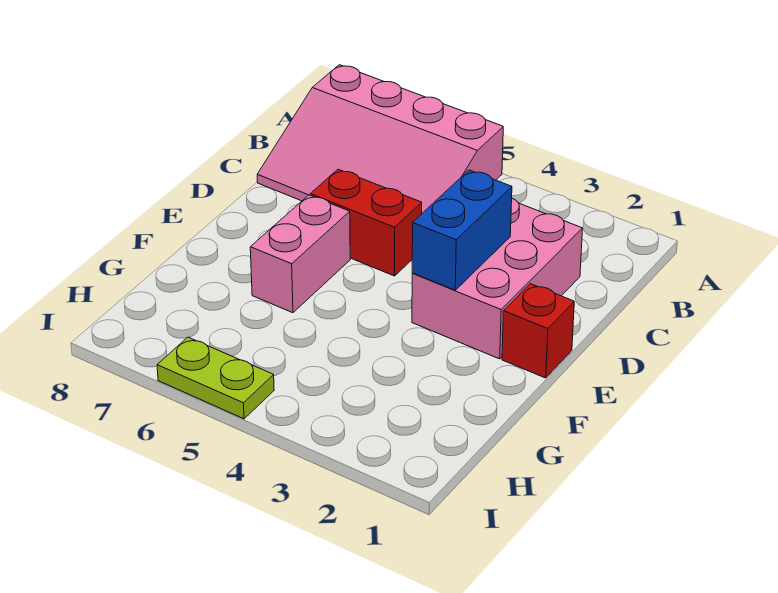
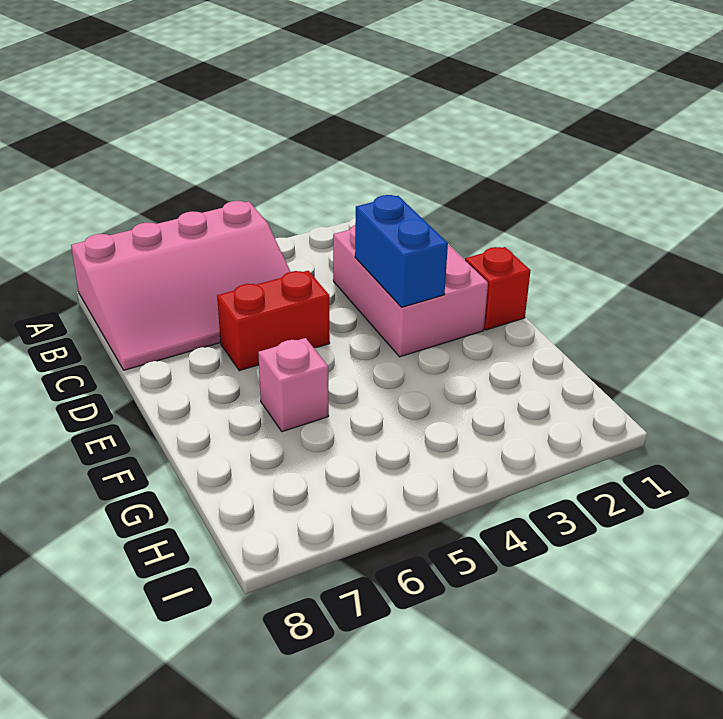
pink 1x2 brick [250,195,350,313] -> pink 1x1 brick [258,338,329,432]
lime 1x2 plate [157,337,274,419] -> none

